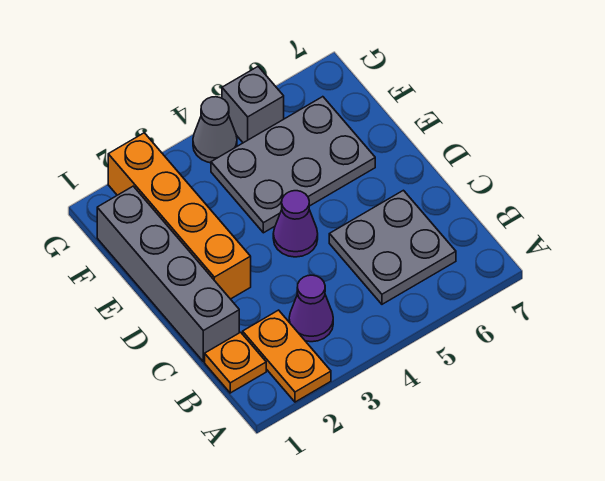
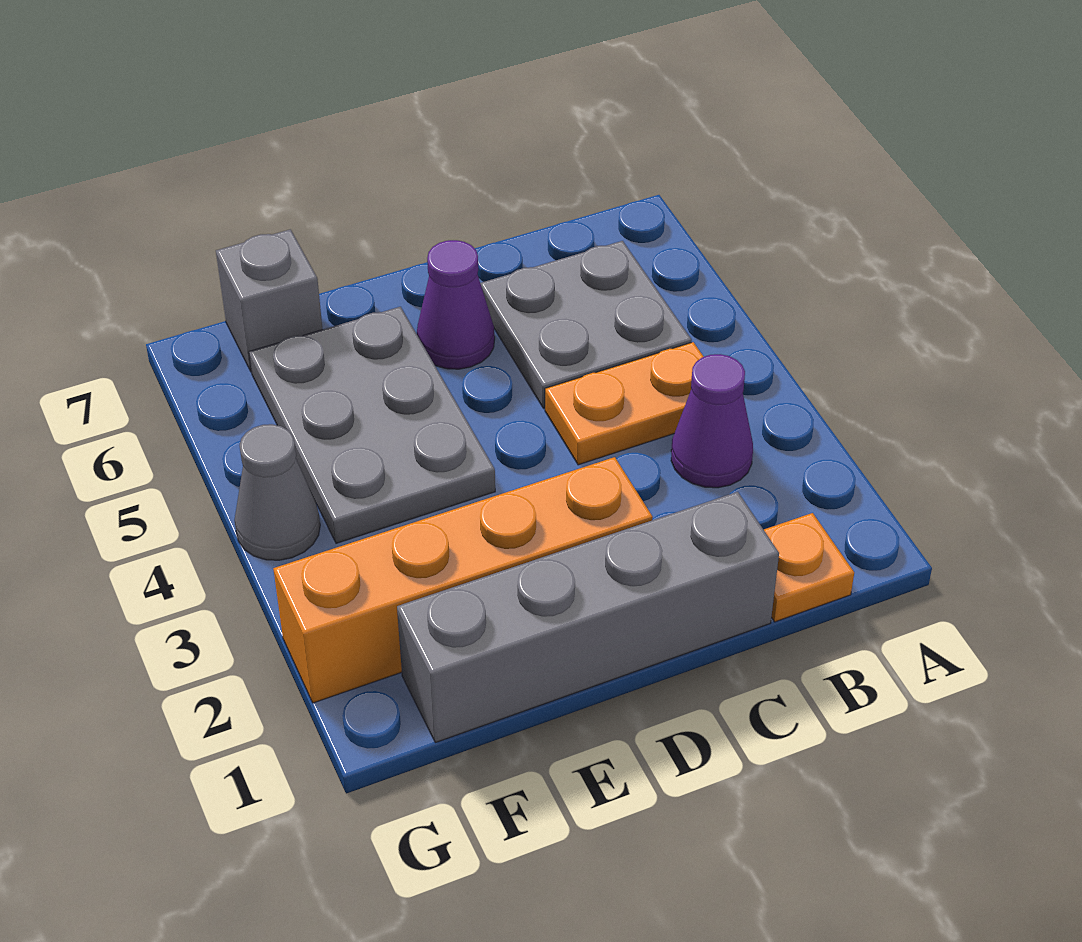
orange 1x2 plate [243,310,331,402] -> orange 1x2 plate moved to [545,342,704,465]
purple 1x1 cone [273,191,318,257] -> purple 1x1 cone moved to [417,240,495,369]
grey 1x1 brick [222,67,284,143] -> grey 1x1 brick moved to [216,229,323,372]

